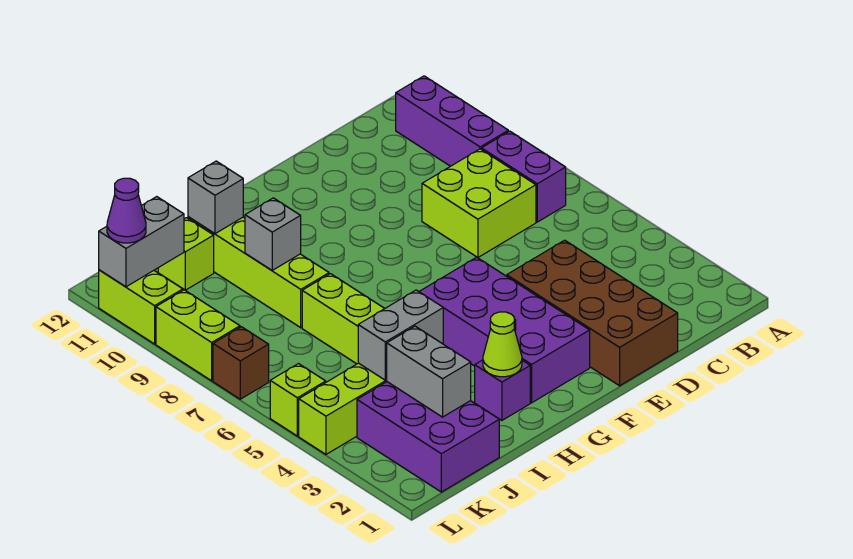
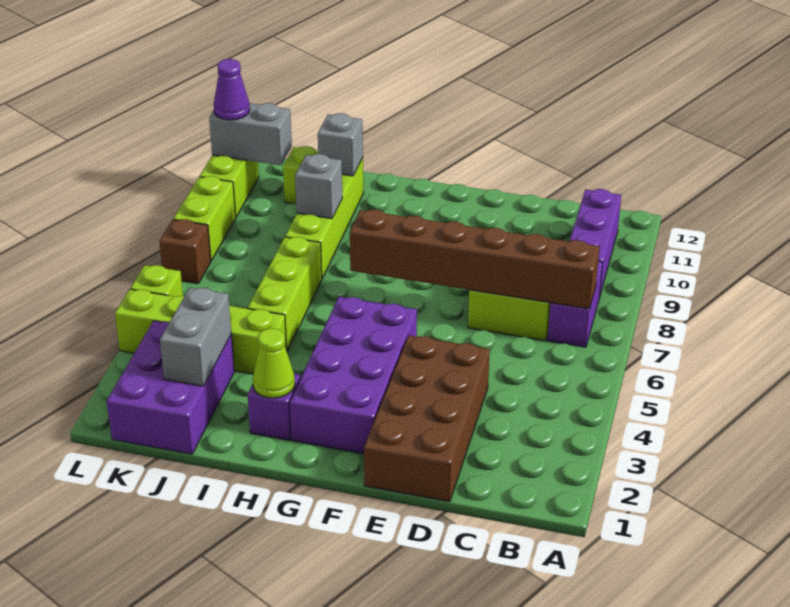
none -> brown 1x6 brick [350,210,600,309]
grey 1x2 brick [358,290,443,380] -> none

